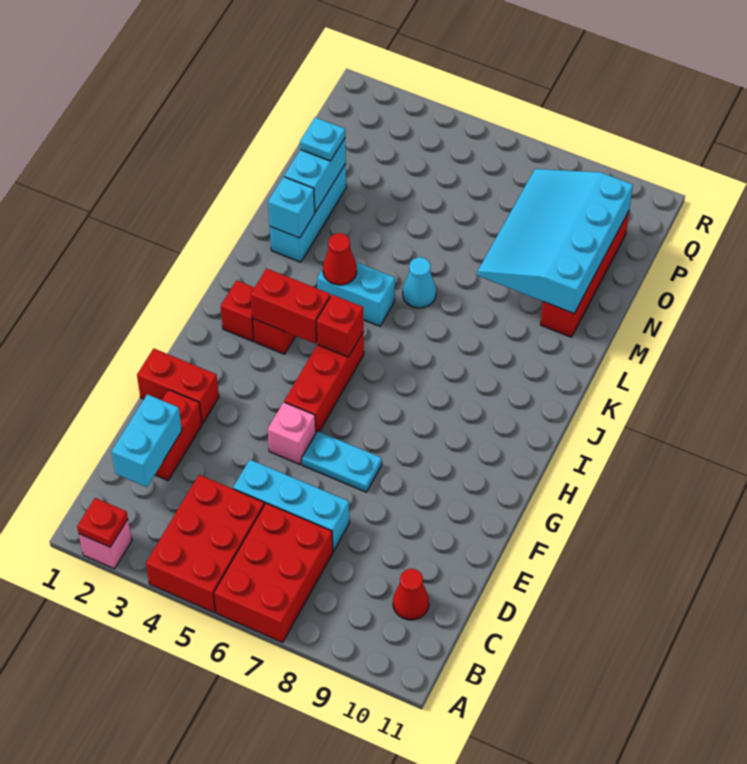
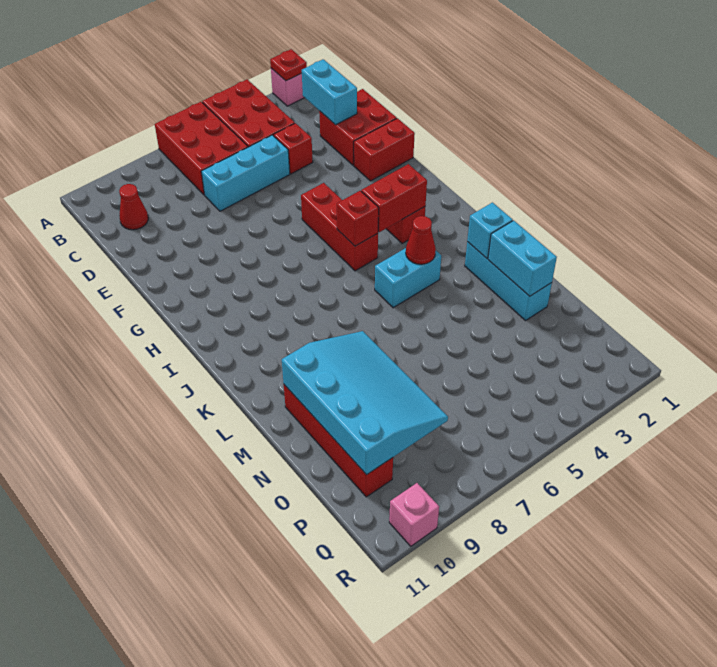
red 1x2 brick [155,390,202,480] -> red 2x2 brick [319,89,397,165]
pink 1x1 brick [268,402,316,464] -> pink 1x1 brick moved to [389,483,439,546]
cyan 1x2 plate [302,431,382,492] -> none
red 1x1 brick [221,280,255,341] -> red 1x1 brick moved to [274,123,313,174]
cyan 1x1 cone [403,257,436,308] -> none
cyan 1x1 plate [300,117,345,161] -> none

